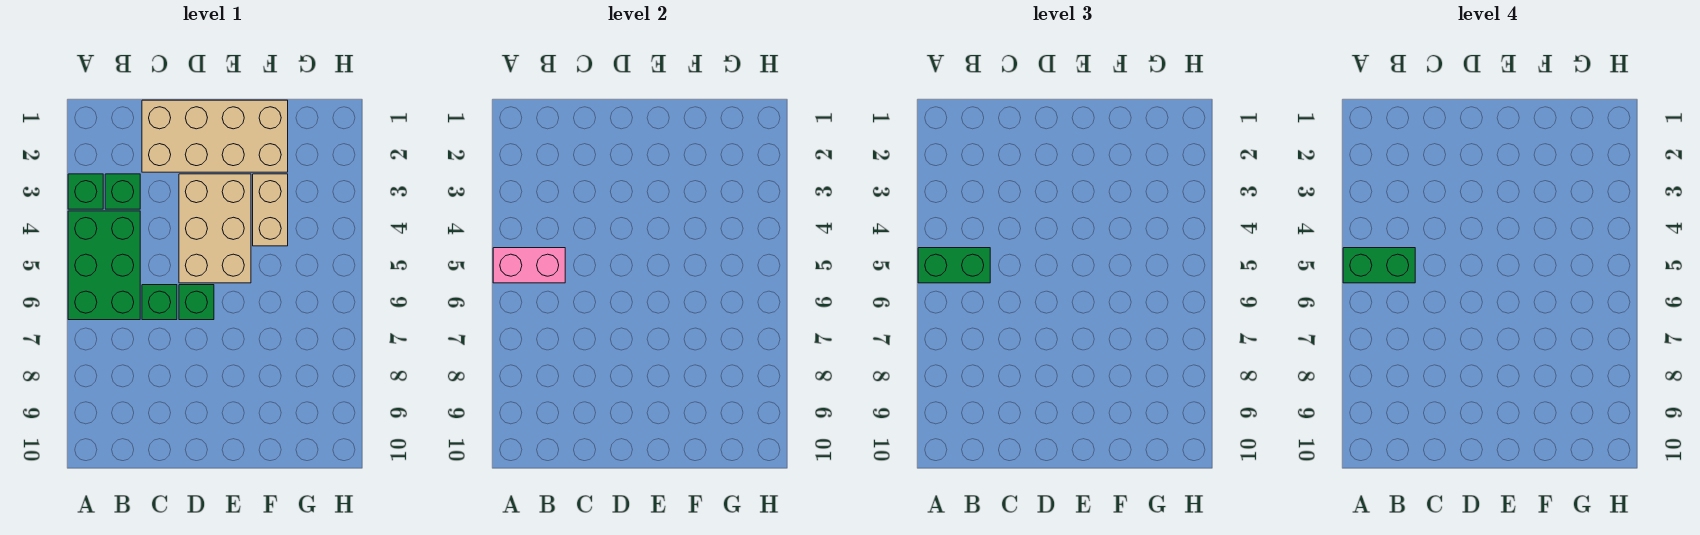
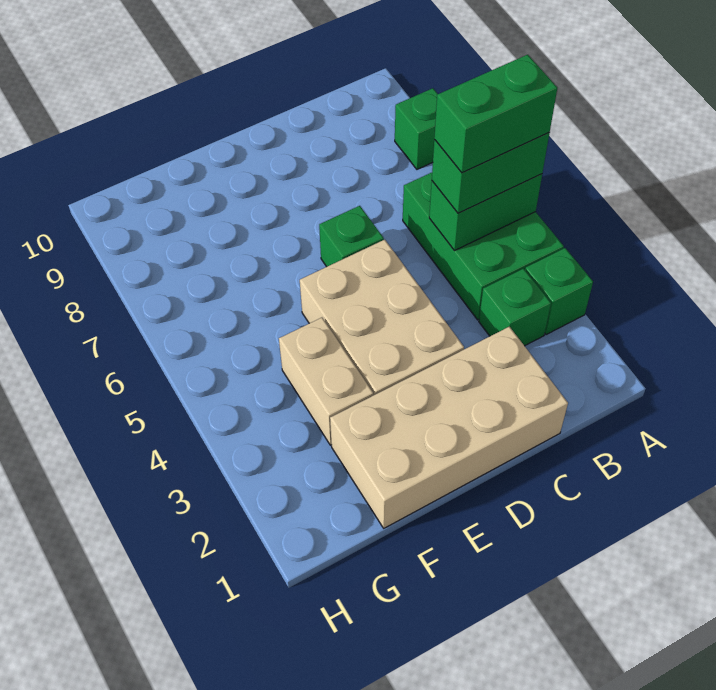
pink 1x2 brick [493,248,565,283] -> green 1x2 brick [429,174,542,251]
green 1x1 brick [142,285,177,320] -> green 1x1 brick moved to [395,88,438,169]

